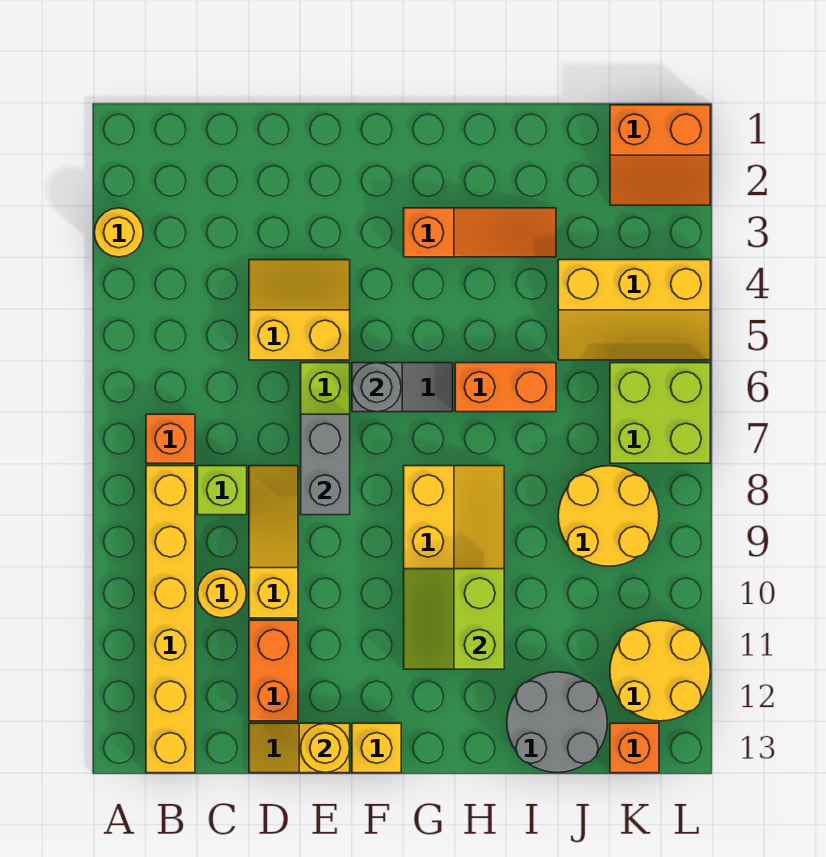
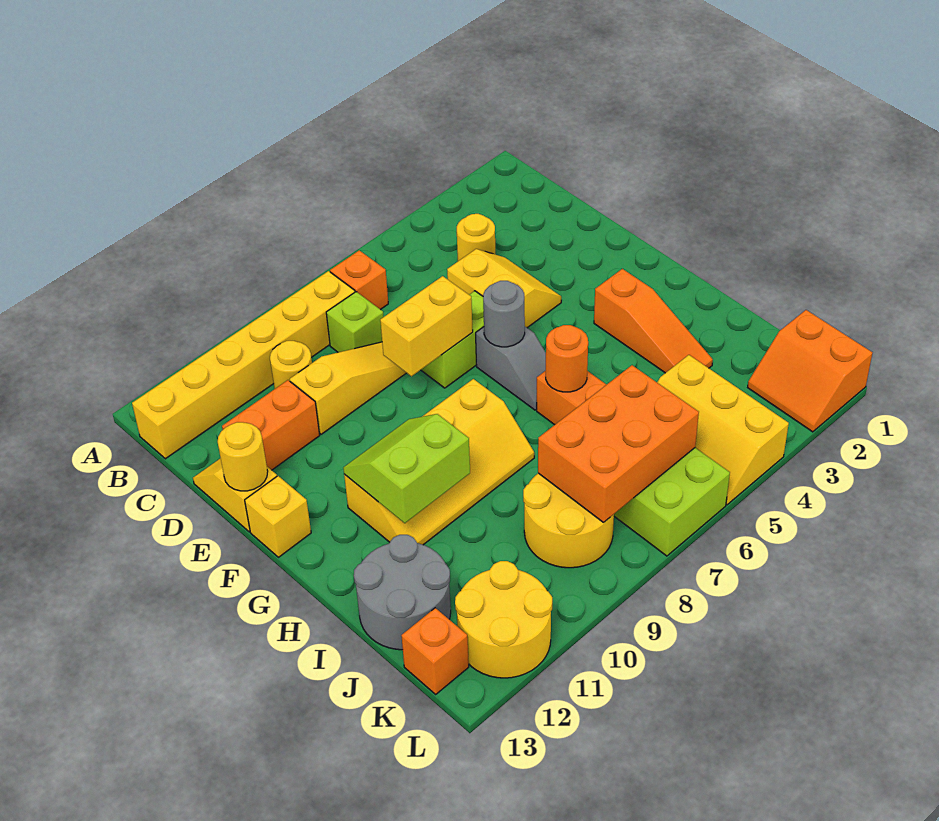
yellow 1x1 round brick [94,208,143,257] -> yellow 1x1 round brick moved to [457,214,495,261]
grey 1x2 brick [301,414,350,515] -> yellow 1x2 brick [380,276,473,376]
none -> orange 1x1 round brick [546,325,588,392]
none -> orange 2x3 brick [538,365,699,522]

